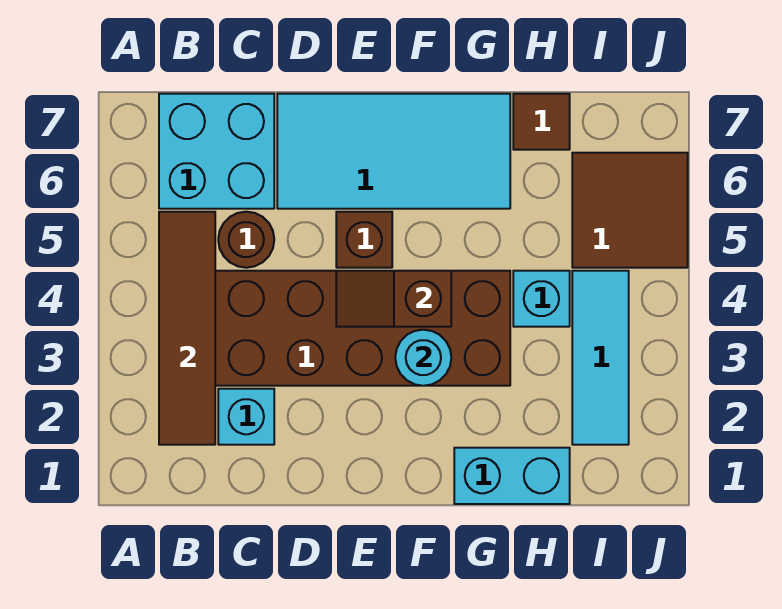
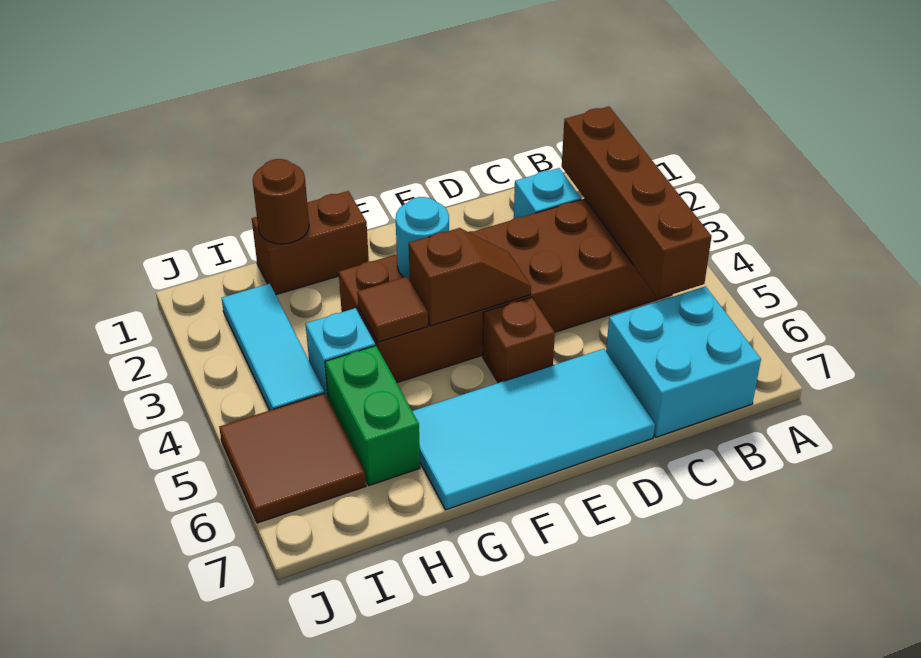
brown 1x4 tile [159,212,215,445] -> brown 1x4 brick [562,107,712,299]
brown 1x1 round brick [218,212,274,268] -> brown 1x1 round brick moved to [253,159,309,244]
cyan 1x2 brick [454,448,570,504] -> brown 1x2 brick [252,191,369,295]
none -> green 1x2 brick [325,346,420,485]
brown 1x1 tile [513,94,570,150] -> brown 1x1 tile moved to [357,277,428,342]

